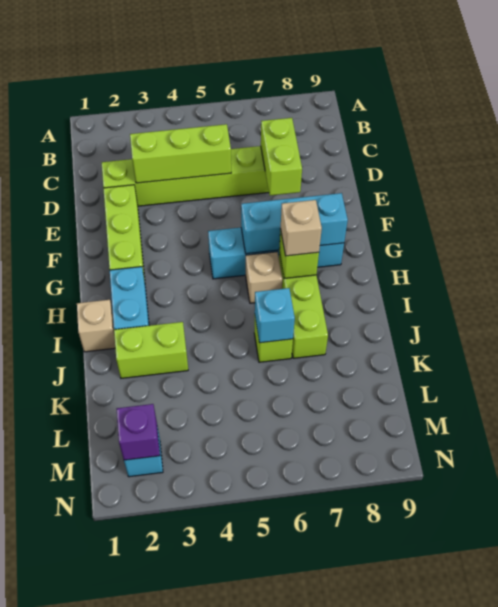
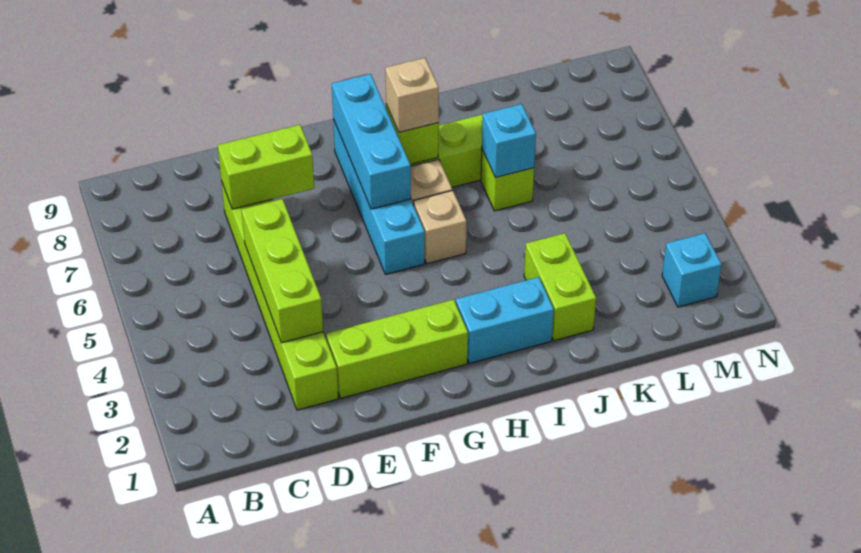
tan 1x1 brick [77,300,115,352] -> tan 1x1 brick moved to [414,190,467,264]
purple 1x1 brick [117,404,160,460] -> none

